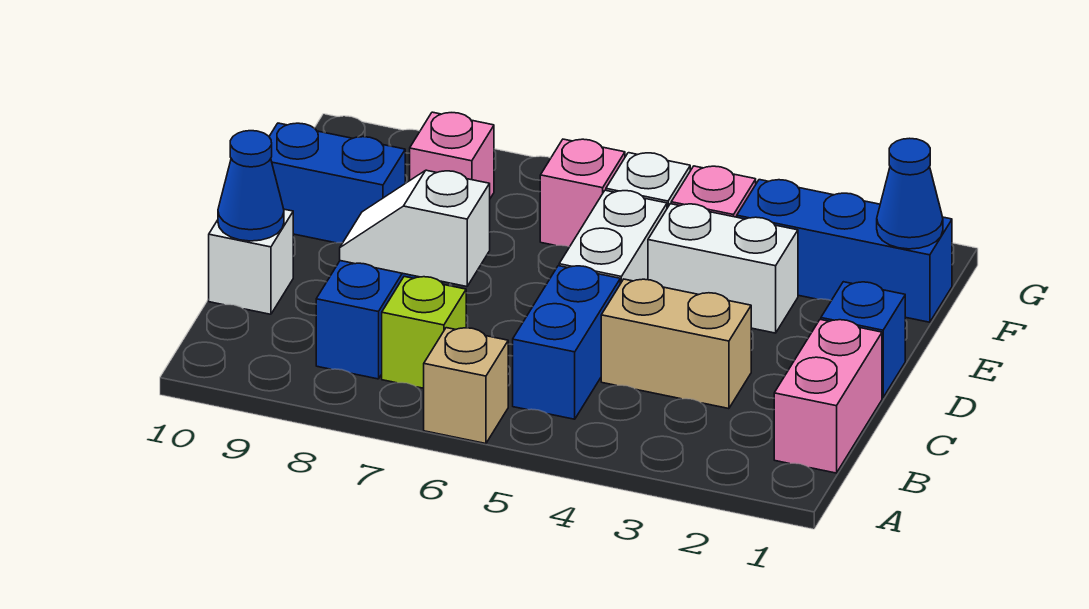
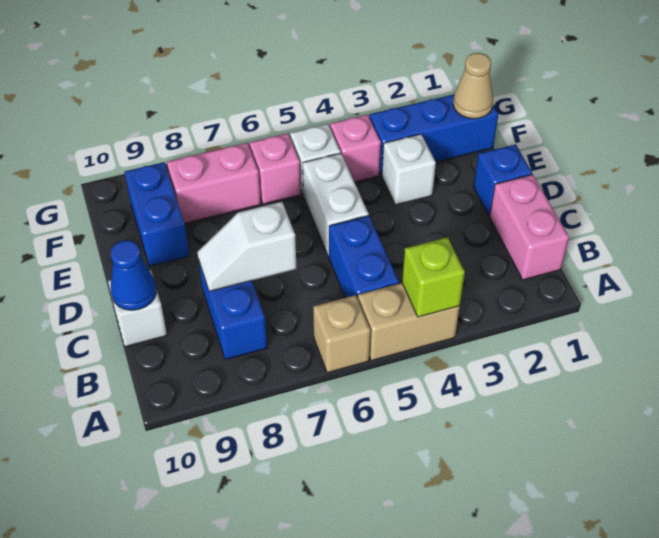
lime 1x1 brick [382,277,466,388] -> lime 1x1 brick moved to [402,237,465,317]
tan 1x2 brick [601,279,751,409] -> tan 1x2 brick moved to [358,283,460,361]
white 1x2 brick [648,204,798,333] -> white 1x1 brick [382,134,436,205]
blue 1x2 brick [269,123,405,243] -> blue 1x2 brick turned to [125,162,189,266]
blue 1x1 cone [877,138,943,249] -> tan 1x1 cone [453,53,493,119]
pink 1x1 brick [410,112,494,198] -> pink 1x2 brick [167,143,261,223]

